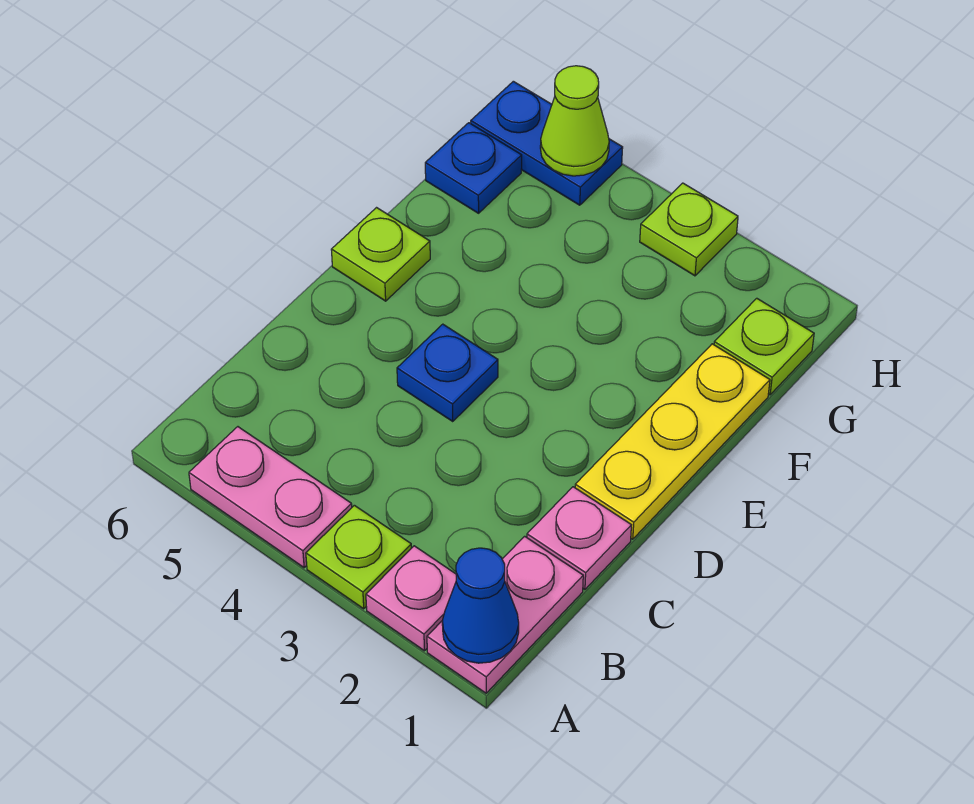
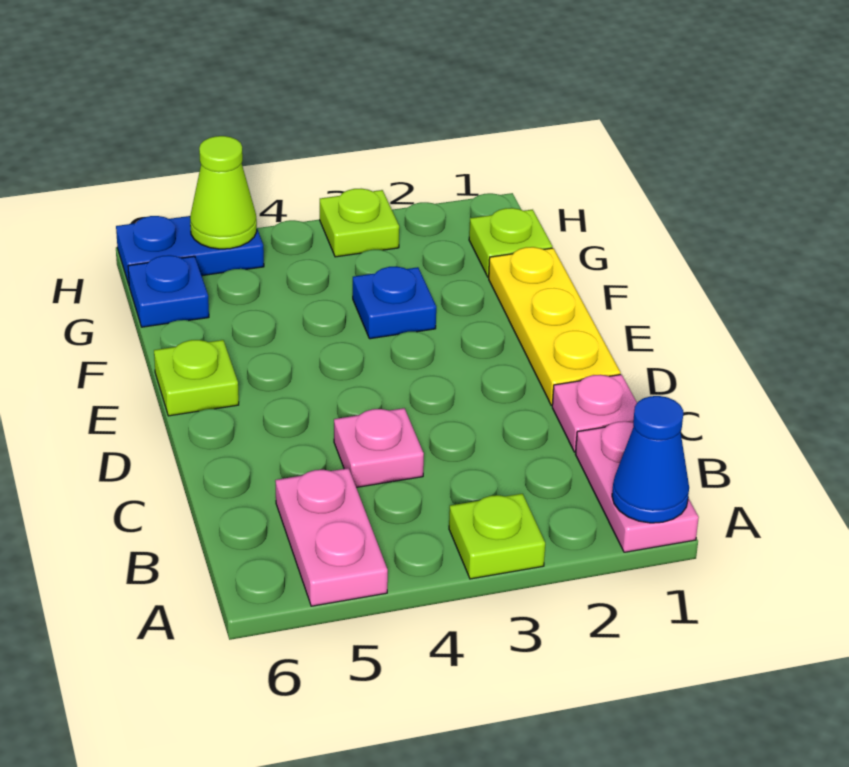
pink 1x1 plate [366,546,456,651] -> pink 1x1 plate moved to [334,408,424,487]
pink 1x2 plate [189,427,352,568] -> pink 1x2 plate turned to [275,468,388,606]
blue 1x1 plate [397,324,498,421] -> blue 1x1 plate moved to [353,267,436,339]

